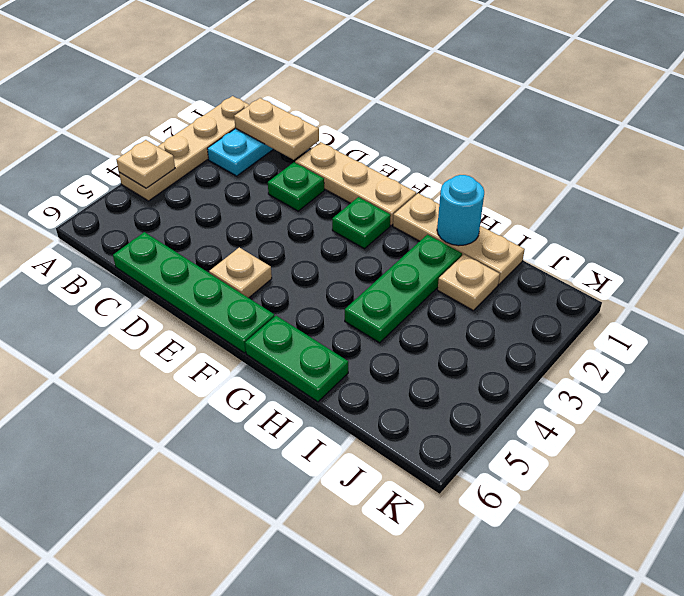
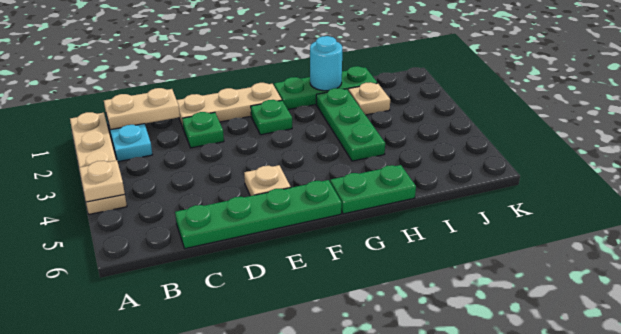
tan 1x3 plate [393,193,525,284] -> green 1x3 plate [274,66,377,110]

